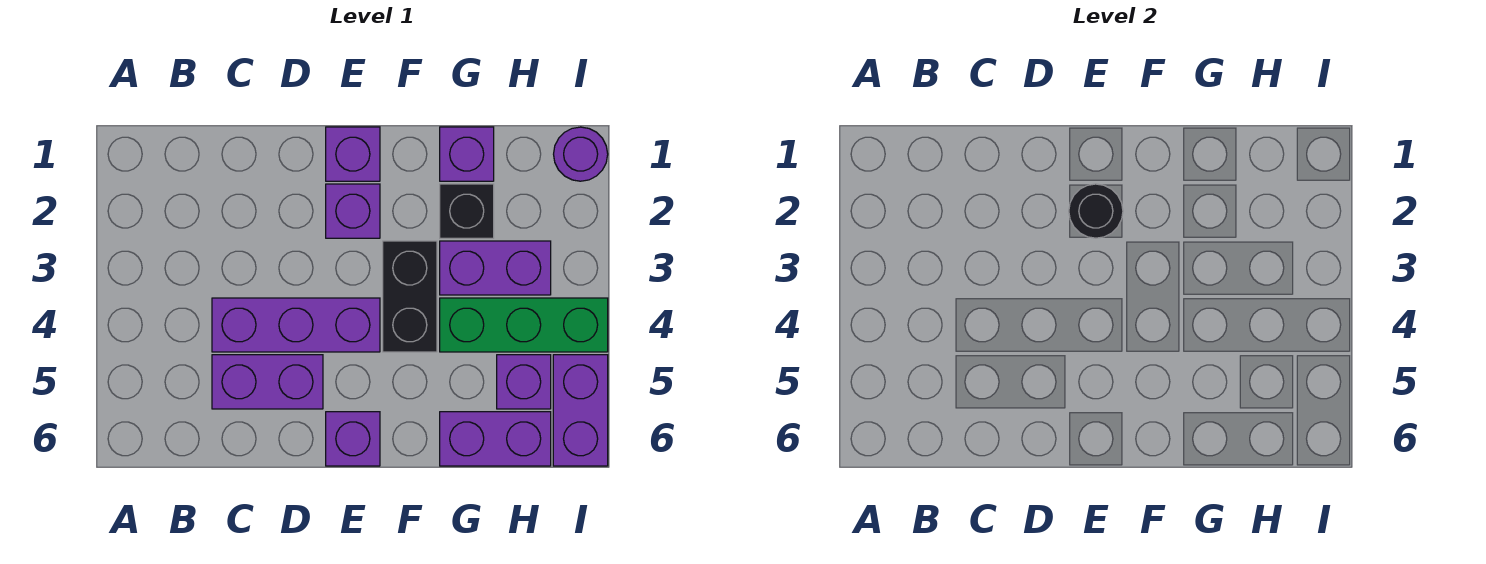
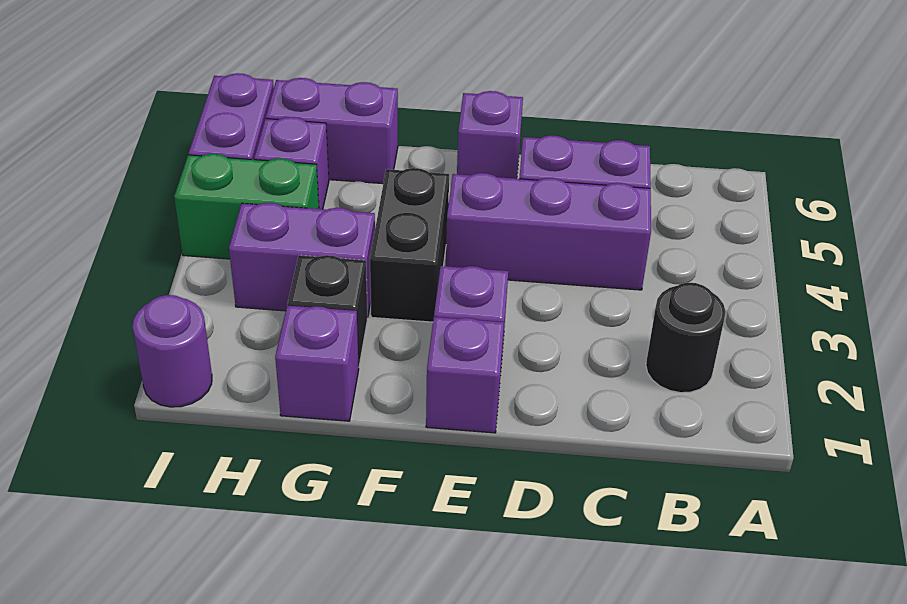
black 1x1 round brick [1069,184,1123,238] -> black 1x1 round brick moved to [646,283,726,393]
green 1x3 brick [440,298,608,352] -> green 1x2 brick [174,154,319,259]

